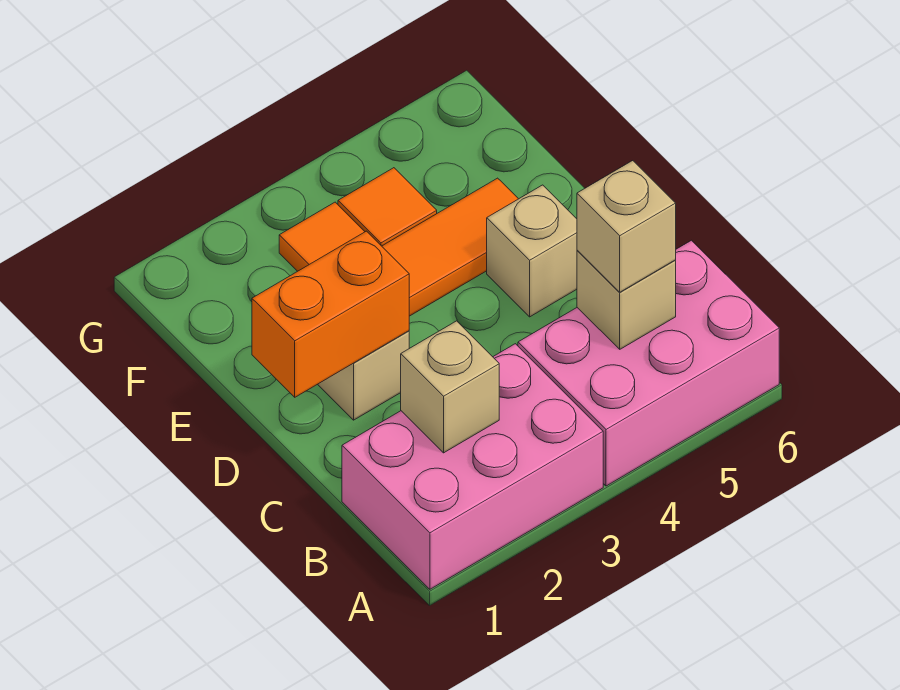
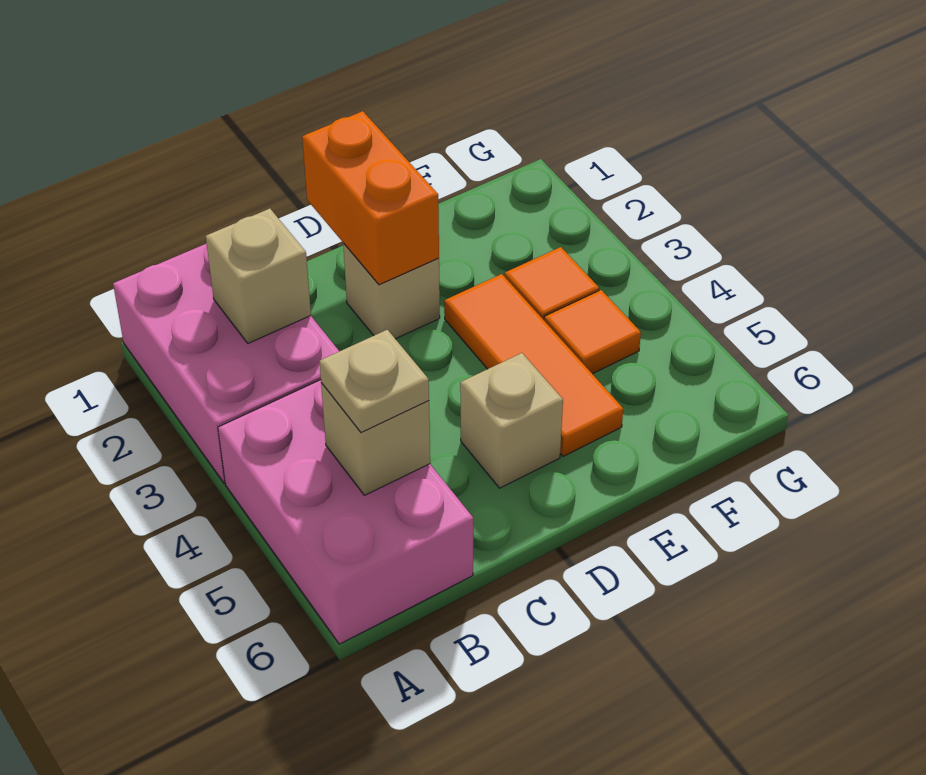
tan 1x1 brick [577,161,676,292] -> tan 1x1 plate [319,330,429,433]

